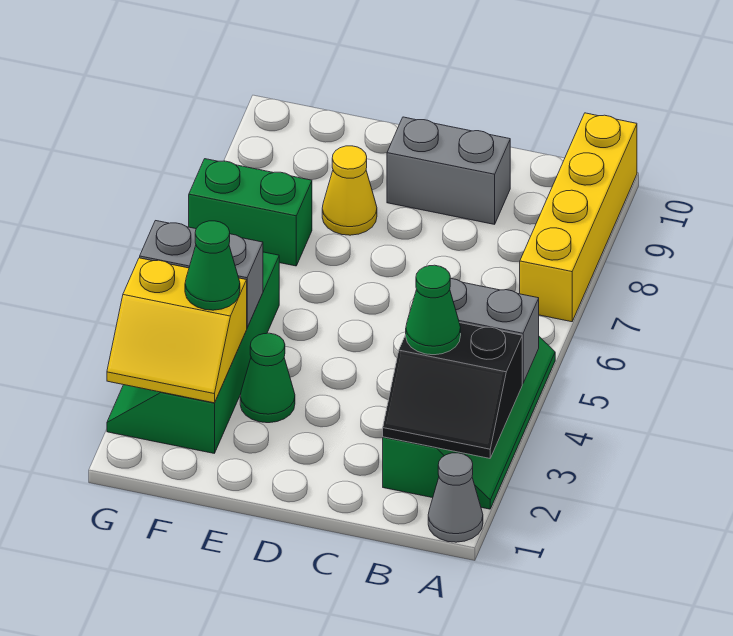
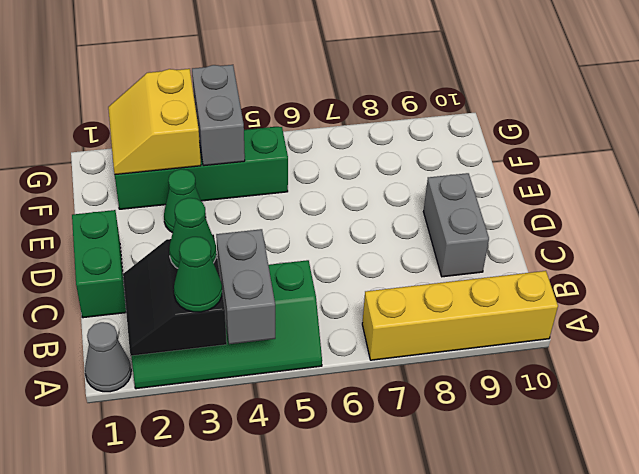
yellow 1x1 cone [322,146,377,235] -> none
green 1x1 cone [185,221,240,310] -> green 1x1 cone moved to [174,237,222,312]
green 1x2 brick [189,159,312,266] -> green 1x2 brick moved to [72,210,126,318]

